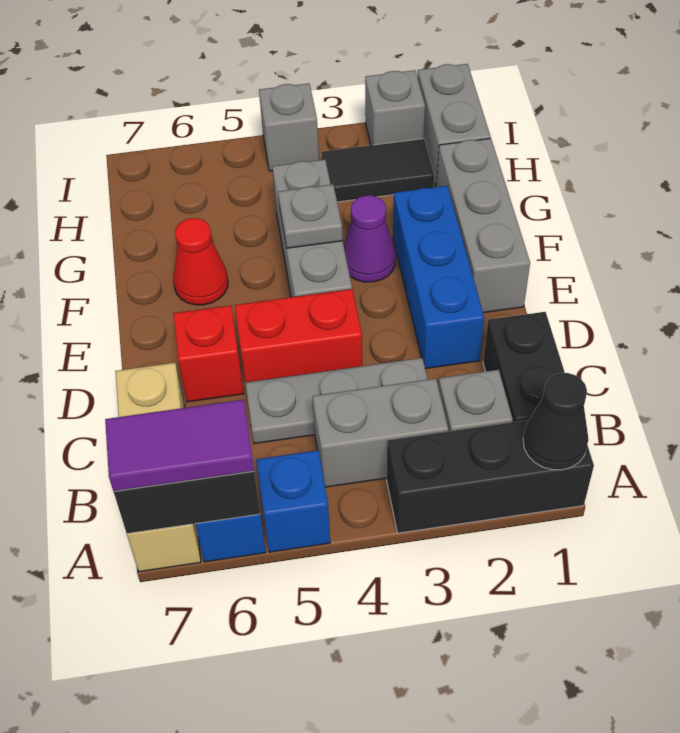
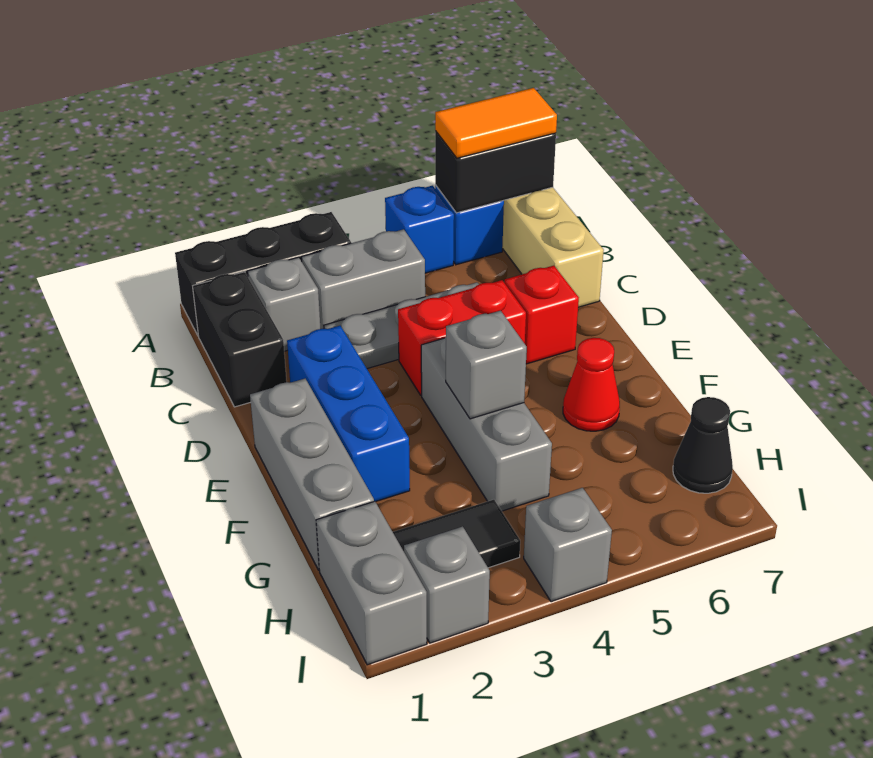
black 1x1 cone [523,373,589,470] -> black 1x1 cone moved to [673,397,733,493]
purple 1x2 tile [105,400,254,491] -> orange 1x2 tile [435,88,557,158]
purple 1x1 cone [344,195,395,282] -> none
grey 1x1 plate [278,184,343,248] -> grey 1x1 brick [446,311,527,419]

